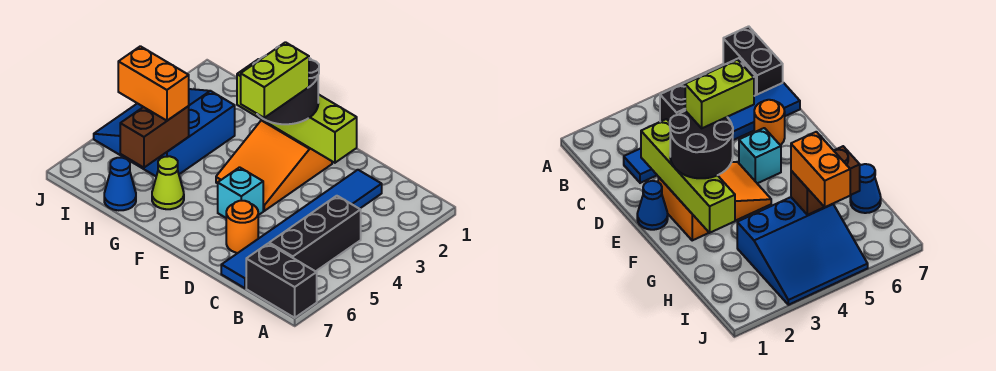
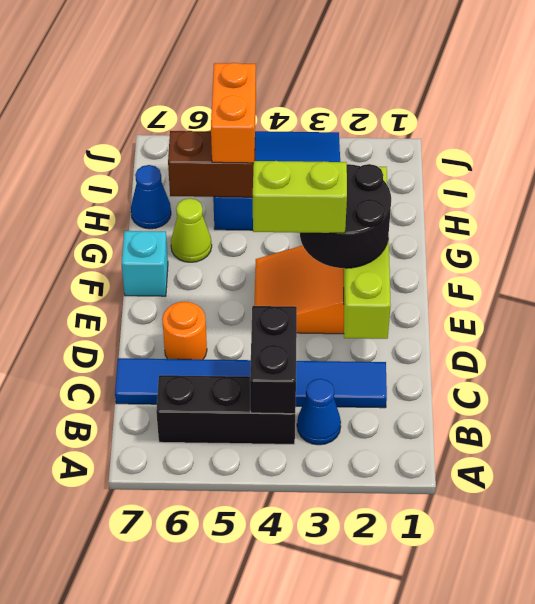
black 1x2 brick [246,244,317,318] -> black 1x2 brick moved to [250,306,297,414]
blue 1x1 cone [637,181,668,230] -> blue 1x1 cone moved to [297,379,341,445]
cyan 1x1 brick [218,167,263,218] -> cyan 1x1 brick moved to [122,231,168,296]

